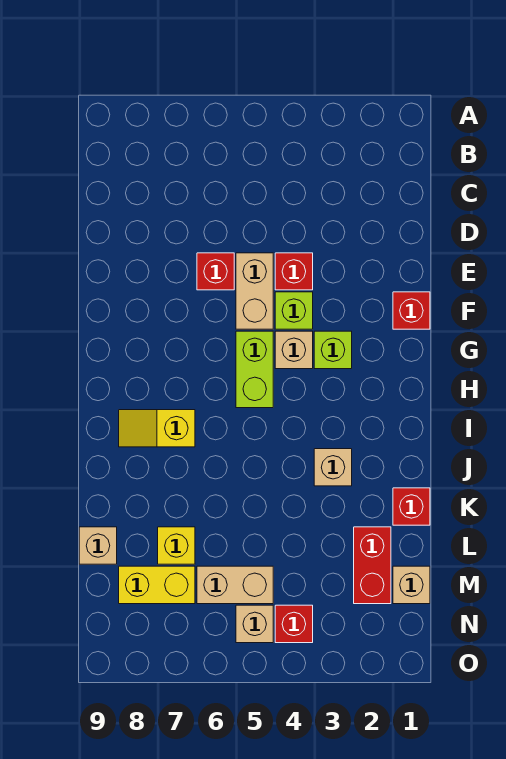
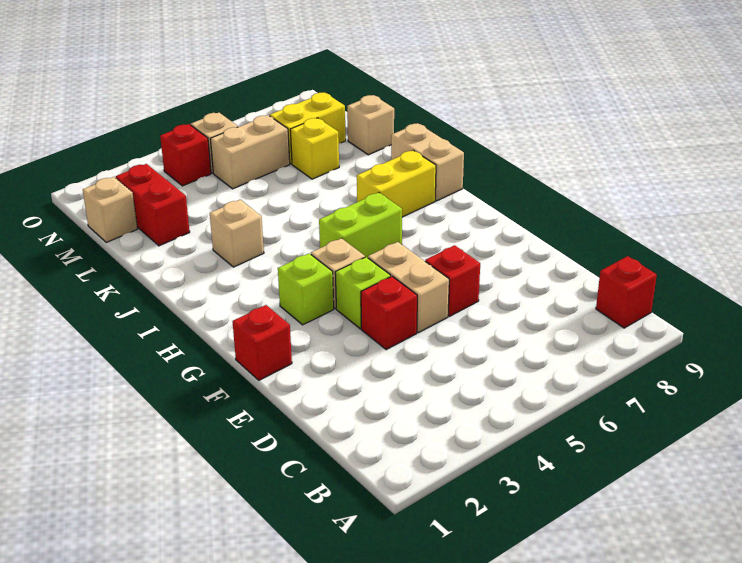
lime 1x2 brick [236,331,273,408] -> lime 1x2 brick turned to [319,193,402,258]
yellow 1x2 slope [119,410,195,447] -> yellow 1x2 brick [357,150,436,217]
none -> tan 1x2 brick [391,123,464,201]
red 1x1 brick [393,488,430,525] -> red 1x1 brick moved to [596,256,657,328]

